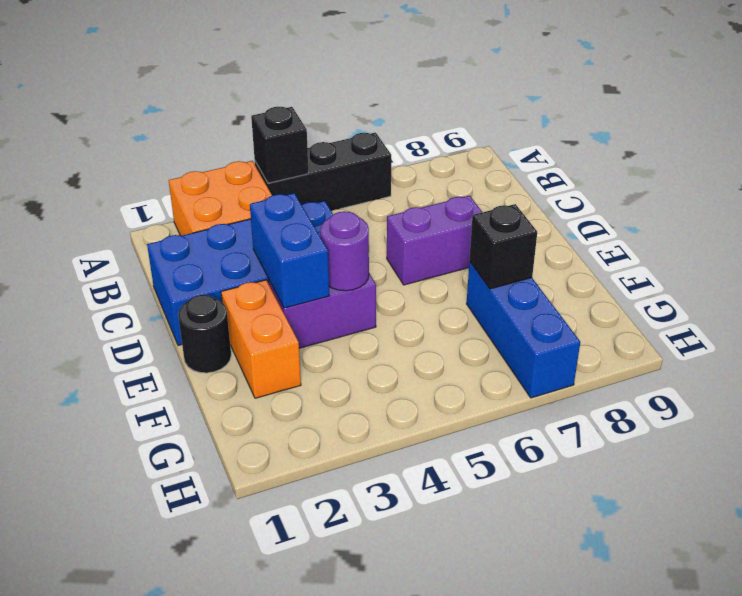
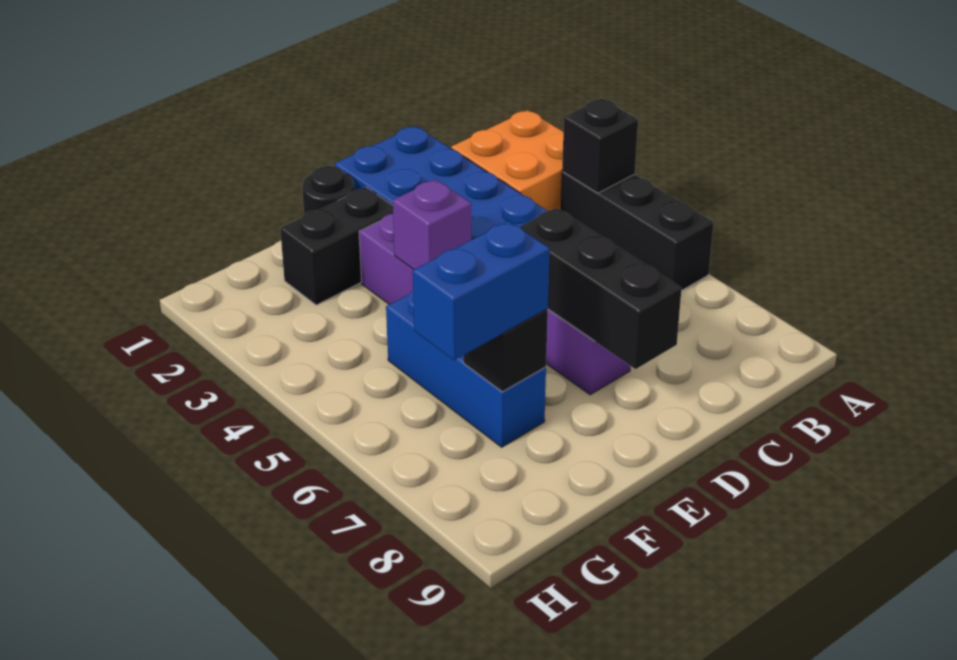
blue 1x2 brick [250,193,329,308] -> blue 1x2 brick moved to [413,221,550,360]
none -> black 1x3 brick [520,208,682,369]
orange 1x2 brick [221,280,301,398] -> black 1x2 brick [280,187,393,305]
purple 1x1 round brick [320,211,369,291] -> purple 1x1 brick [393,179,471,270]
blue 1x3 brick [467,261,580,398] -> blue 1x3 brick turned to [386,291,546,447]

